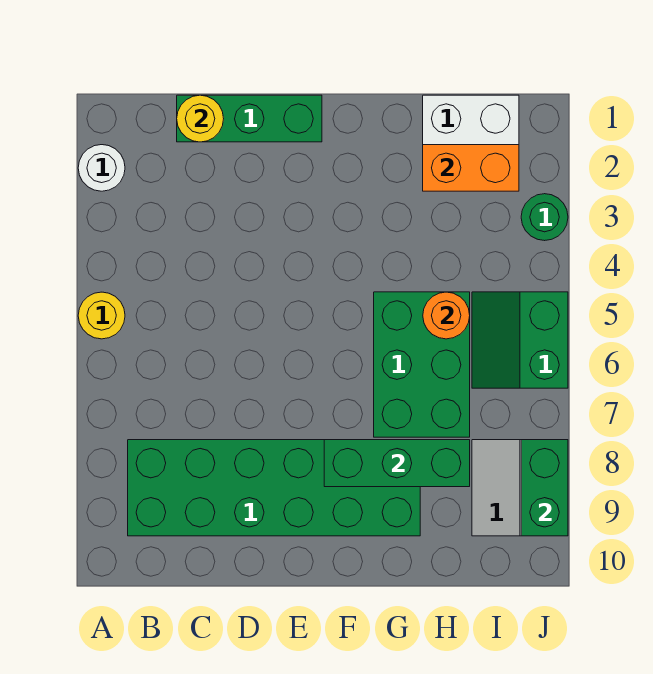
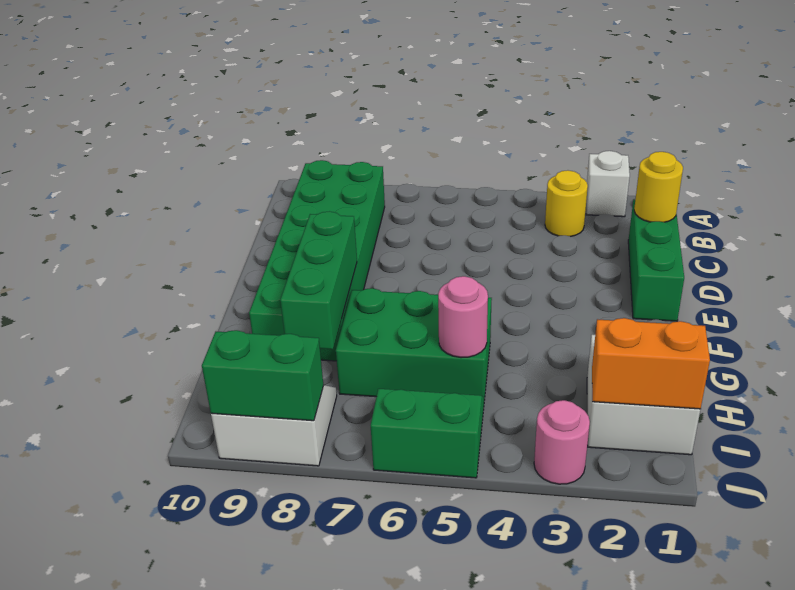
white 1x1 round brick [78,145,125,191] -> white 1x1 brick [586,151,630,217]
yellow 1x1 round brick [78,292,125,339] -> yellow 1x1 round brick moved to [545,170,588,237]
orange 1x2 brick [423,145,519,191] -> orange 1x2 brick turned to [592,318,710,409]
orange 1x1 round brick [423,292,470,339] -> pink 1x1 round brick [438,276,488,358]
green 1x1 round brick [521,194,568,241] -> pink 1x1 round brick [534,400,590,484]

